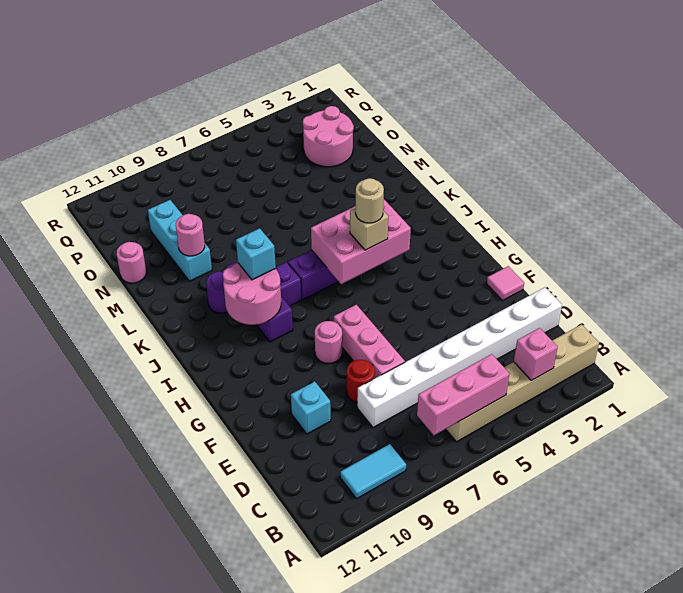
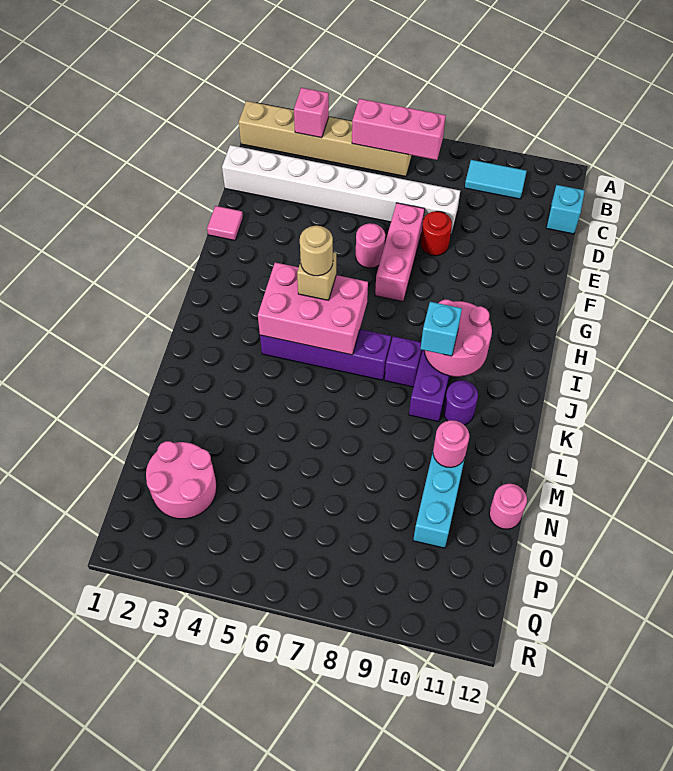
cyan 1x1 brick [291,382,331,434] -> cyan 1x1 brick moved to [546,185,585,234]
pink 1x1 round brick [315,321,342,363] -> pink 1x1 round brick moved to [356,223,385,268]

